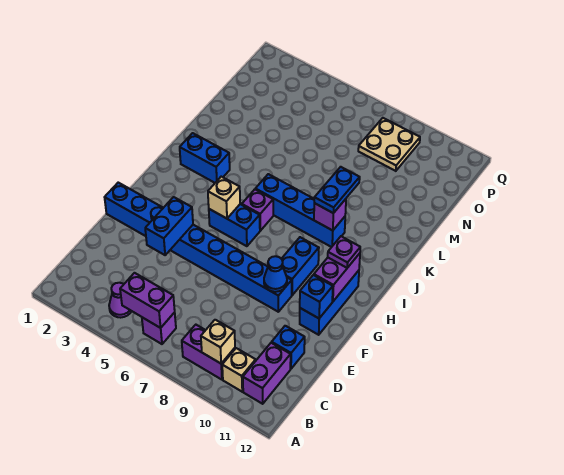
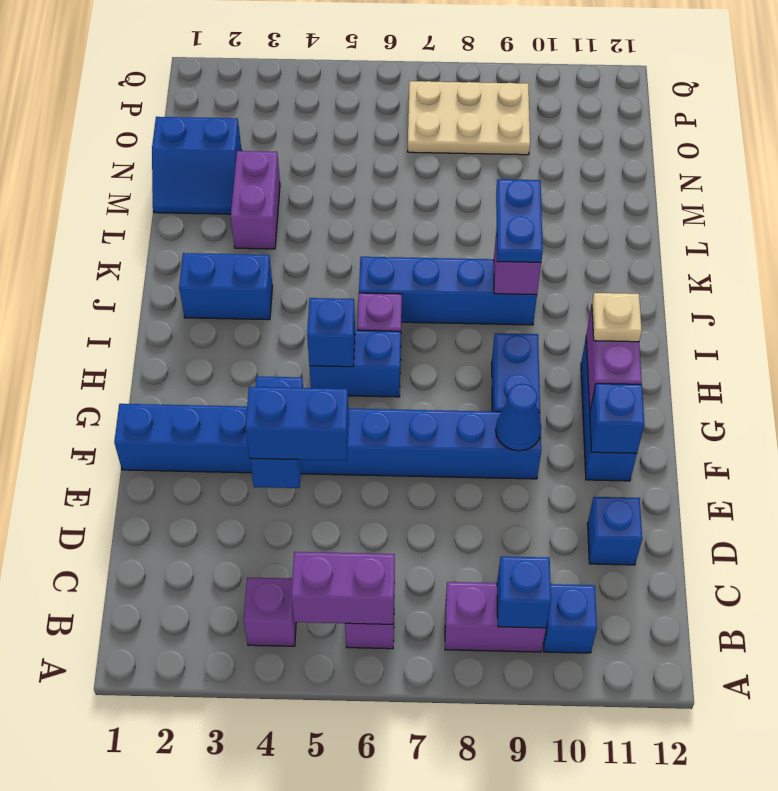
purple 1x1 cone [109,283,131,318] -> purple 1x1 brick [244,577,296,646]
tan 1x1 brick [201,320,235,363] -> blue 1x1 brick [497,556,551,628]
tan 1x1 brick [222,348,256,392] -> blue 1x1 brick [543,584,597,653]
purple 1x2 brick [243,343,291,404] -> purple 1x2 brick moved to [231,151,280,249]
none -> blue 1x2 brick [245,387,349,461]
tan 1x1 brick [208,177,240,219] -> blue 1x1 brick [307,298,355,367]
purple 1x1 plate [328,236,360,268] -> tan 1x1 plate [592,293,642,342]
none -> blue 2x2 slope [152,117,242,214]
tan 2x2 plate [358,118,420,171] -> tan 2x3 plate [408,81,530,155]

